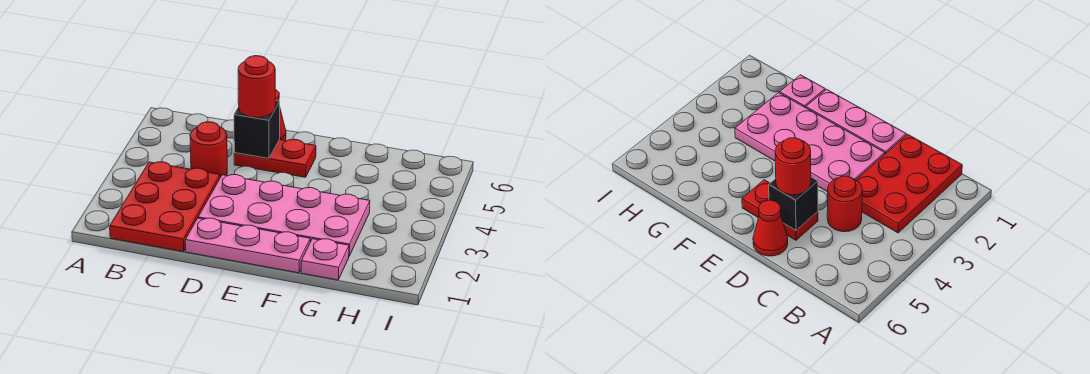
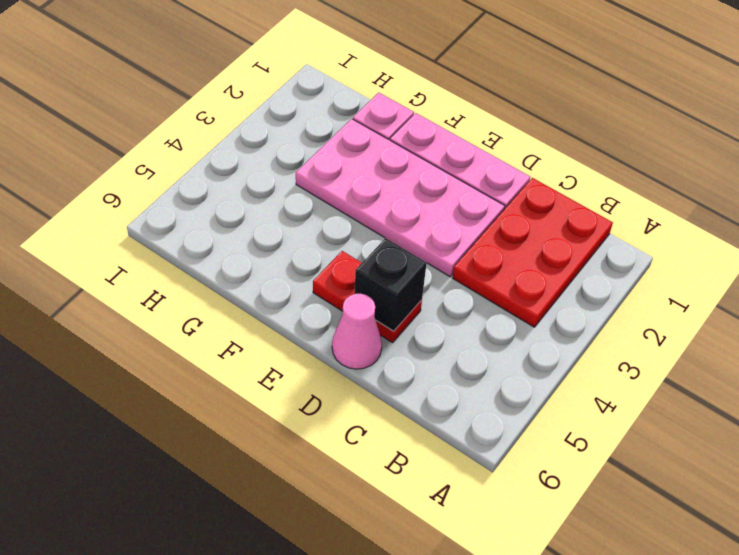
red 1x1 round brick [190,122,227,177] -> none
red 1x1 round brick [238,56,275,118] -> none
red 1x1 cone [753,200,788,256] -> pink 1x1 cone [332,294,382,369]

